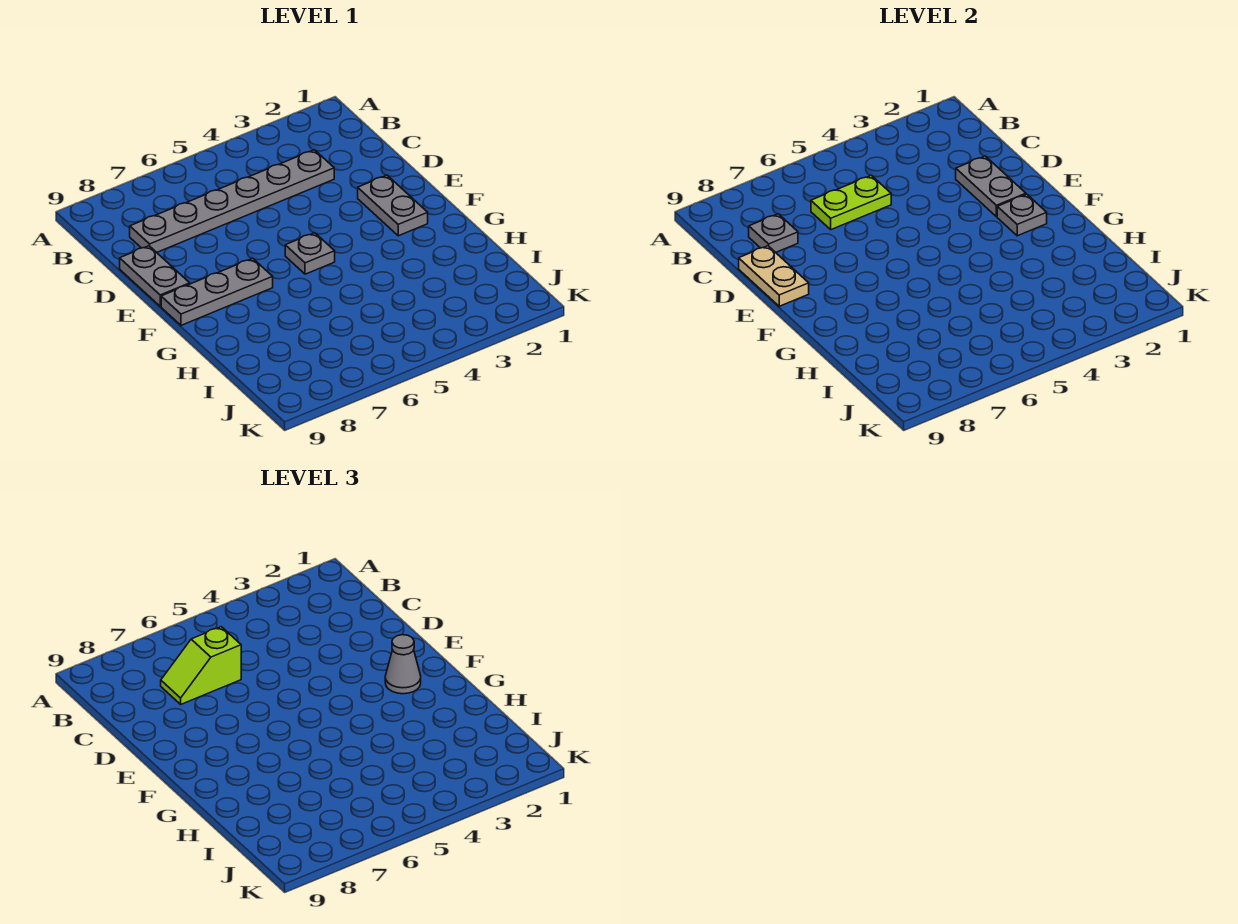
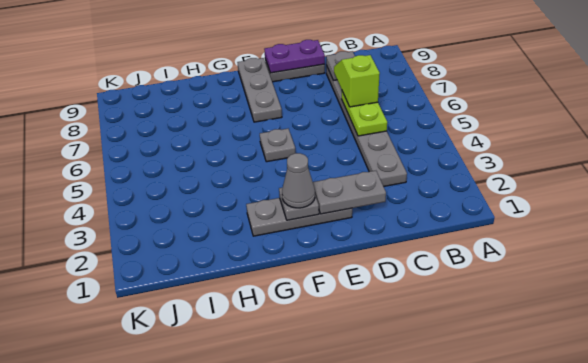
tan 1x2 plate [739,246,809,306] -> purple 1x2 plate [264,40,325,73]
grey 1x2 plate [358,175,428,236] -> grey 1x3 plate [246,198,352,236]

